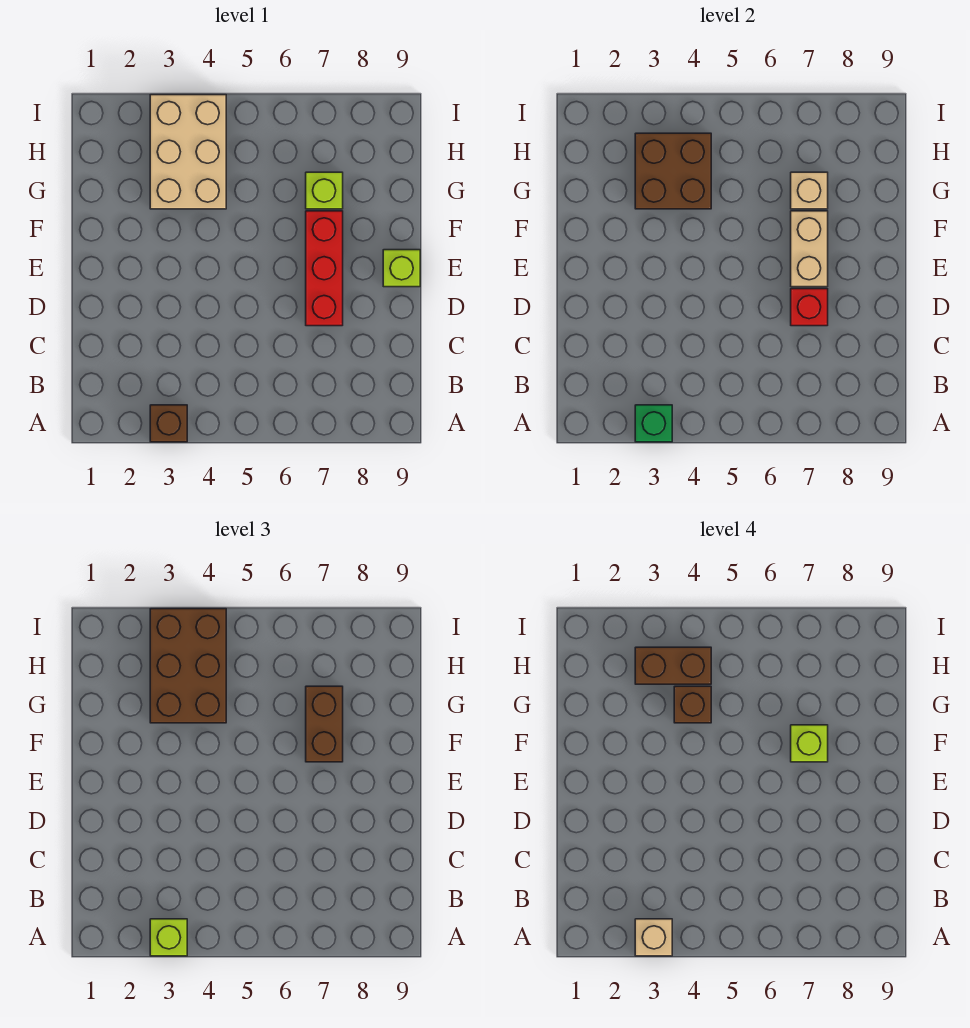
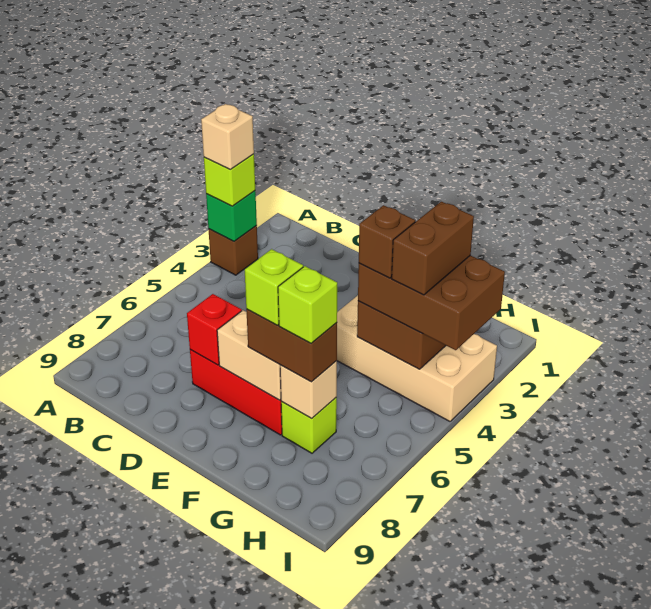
lime 1x1 brick [383,250,420,287] -> lime 1x1 brick moved to [278,266,337,343]
tan 2x3 brick [150,95,226,209] -> tan 2x4 brick [337,295,497,421]

